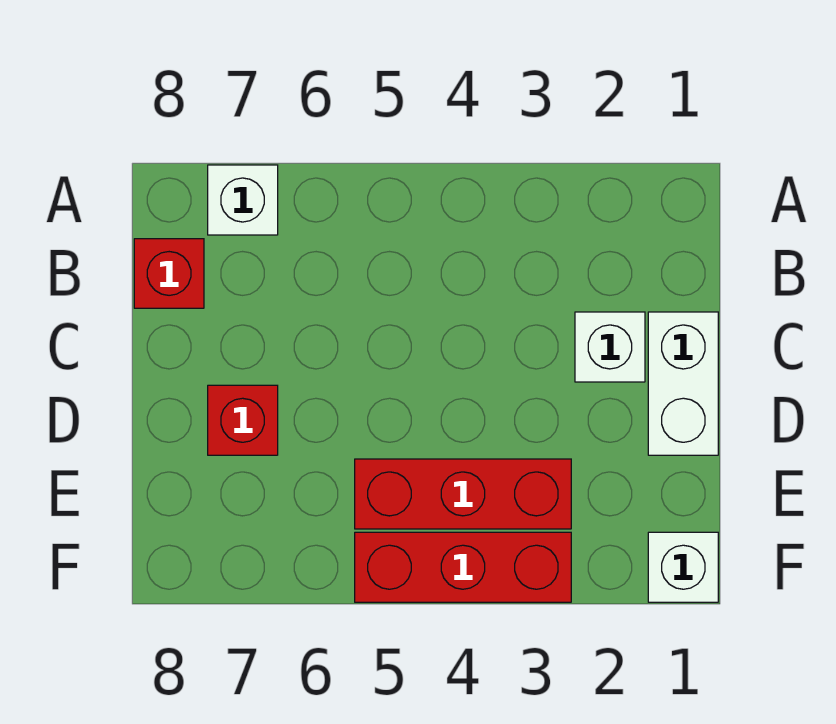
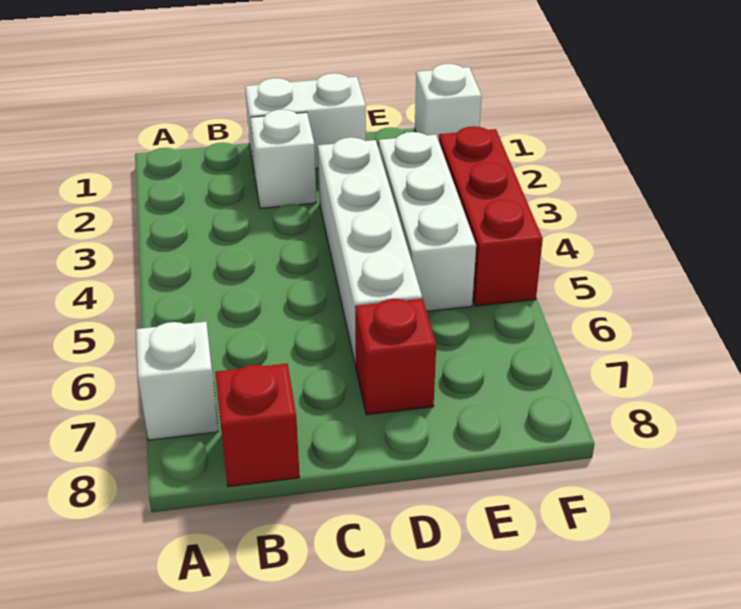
none -> white 1x4 brick [318,137,422,365]
red 1x3 brick [355,459,571,529] -> white 1x3 brick [379,132,476,311]

